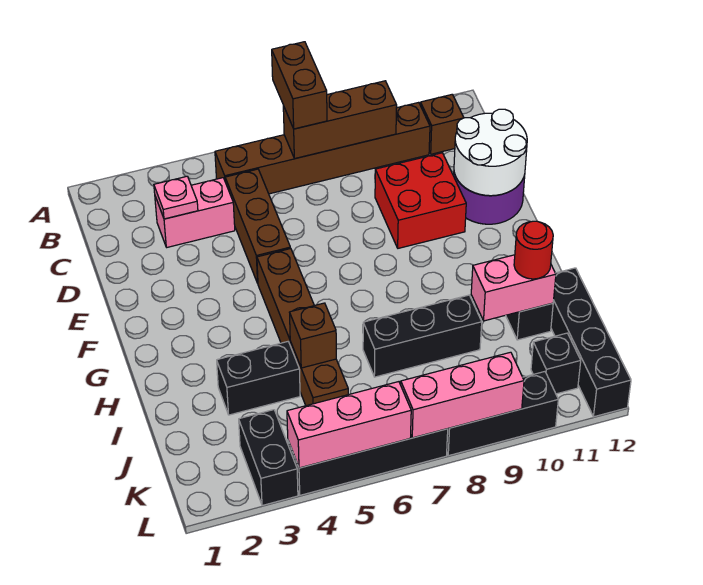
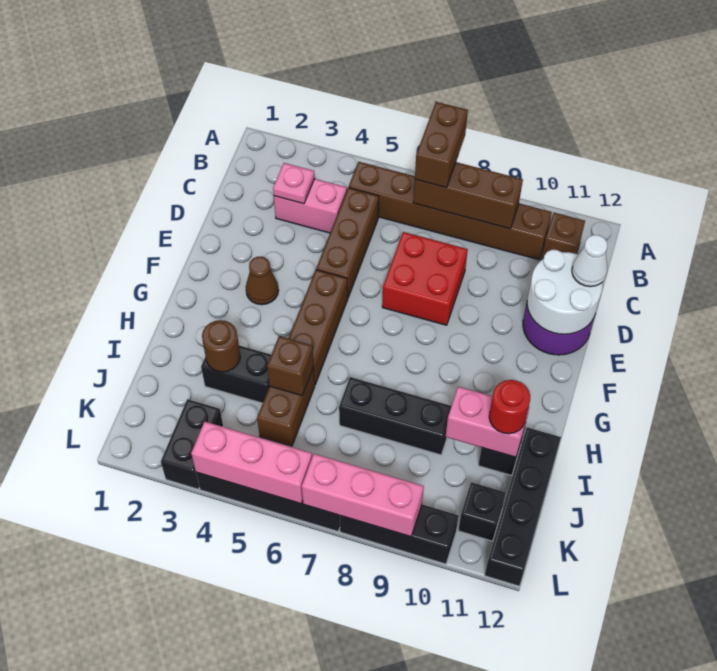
red 2x2 brick [375,153,466,248] -> red 2x2 brick moved to [382,232,468,325]
none -> white 1x1 cone [572,235,607,287]
none -> brown 1x1 cone [246,257,279,305]
none -> brown 1x1 round brick [202,320,240,372]

